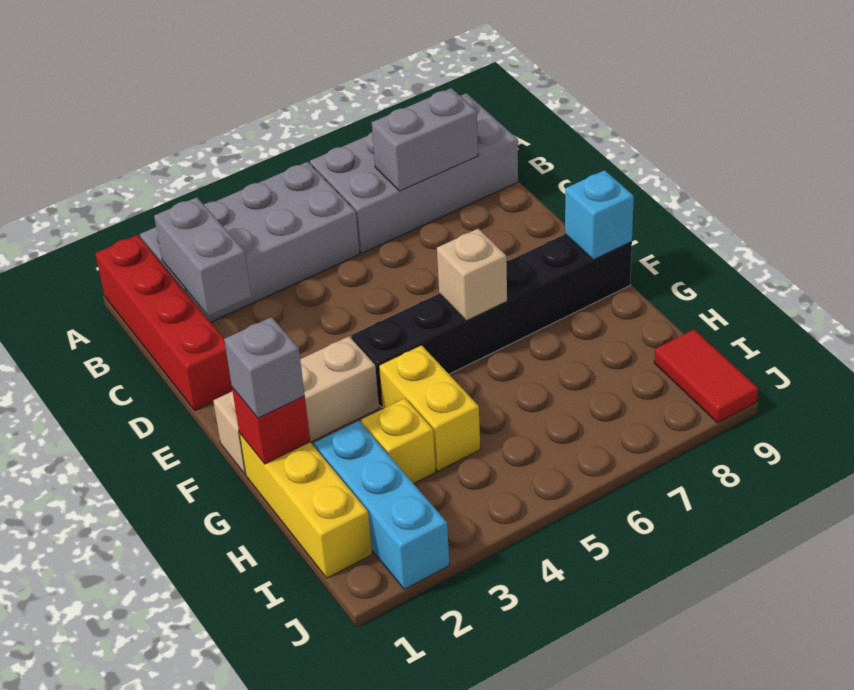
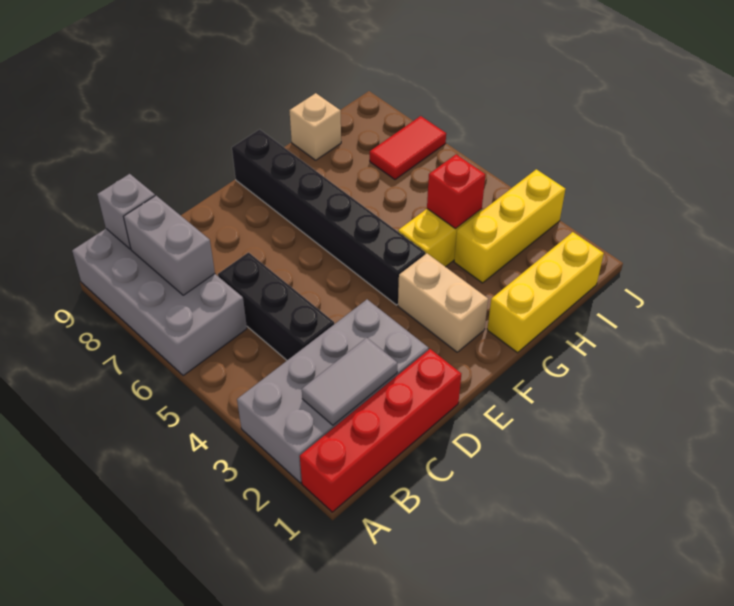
grey 2x4 brick [140,162,360,322] -> grey 2x4 brick turned to [237,299,428,483]
grey 1x2 brick [154,197,251,316] -> grey 1x2 tile [302,338,397,425]
none -> black 1x3 brick [218,253,334,360]
tan 1x3 brick [213,336,379,474] -> tan 1x2 brick [398,254,488,352]
tan 1x1 brick [437,229,507,321] -> tan 1x1 brick moved to [289,93,341,160]
cyan 1x1 brick [565,170,634,260] -> none
red 1x1 brick [232,387,310,464] -> red 1x1 brick moved to [427,154,485,229]
grey 1x1 brick [224,317,305,418] -> grey 1x1 brick moved to [97,174,155,249]
cyan 1x3 brick [314,421,449,589] -> none
yellow 1x1 brick [361,398,436,484] -> yellow 1x3 brick [454,169,565,283]
red 1x2 tile [654,329,758,423] -> red 1x2 tile moved to [370,116,446,180]

